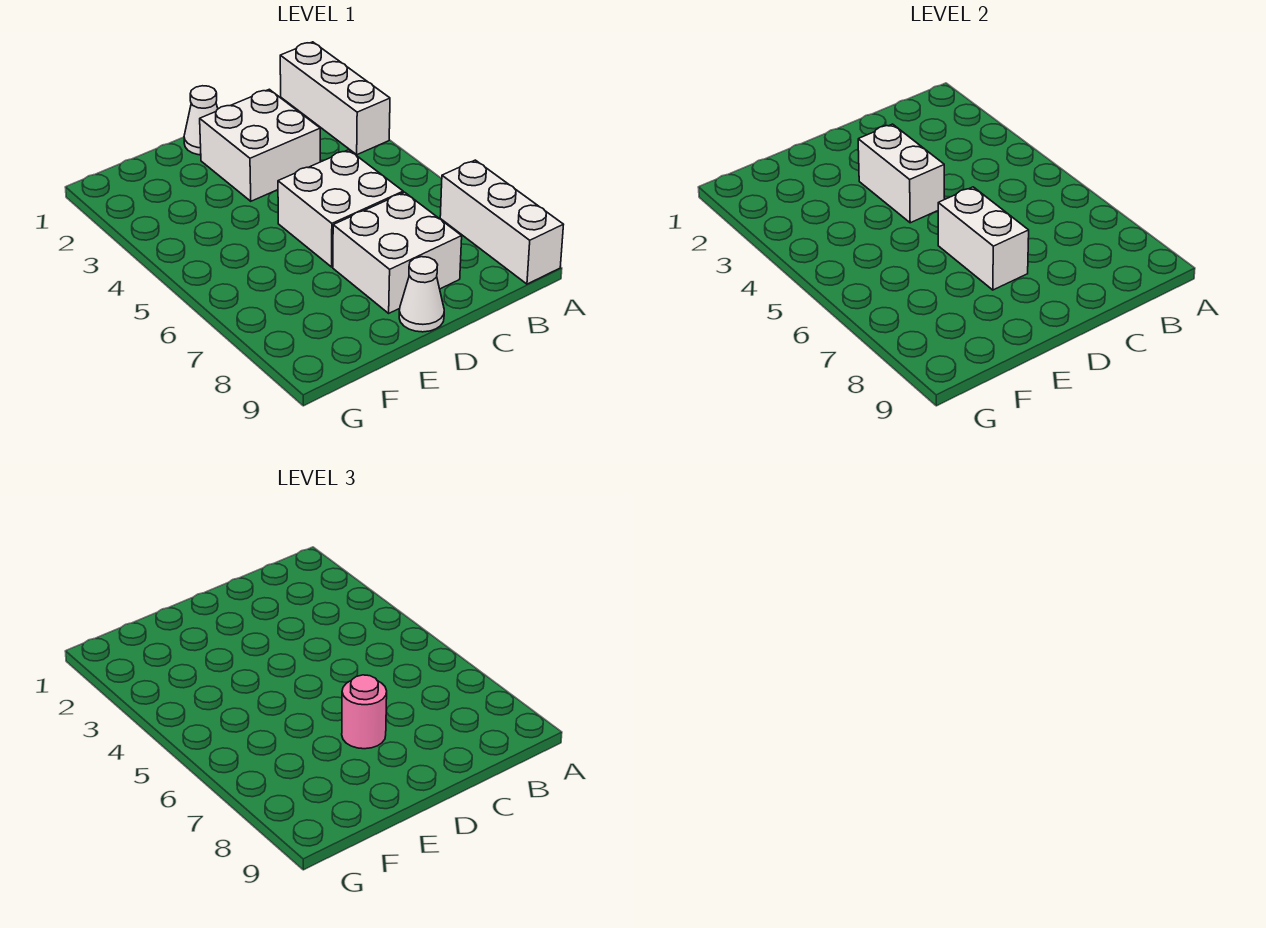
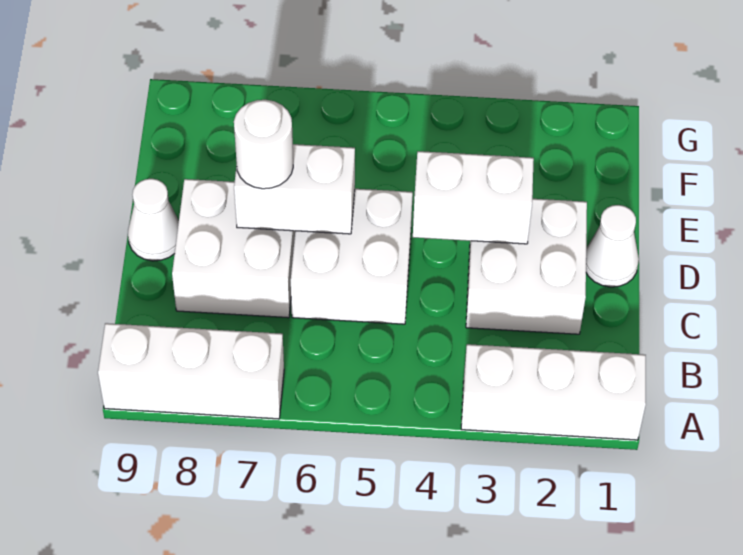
pink 1x1 round brick [342,675,387,749] -> white 1x1 round brick [234,100,293,189]

